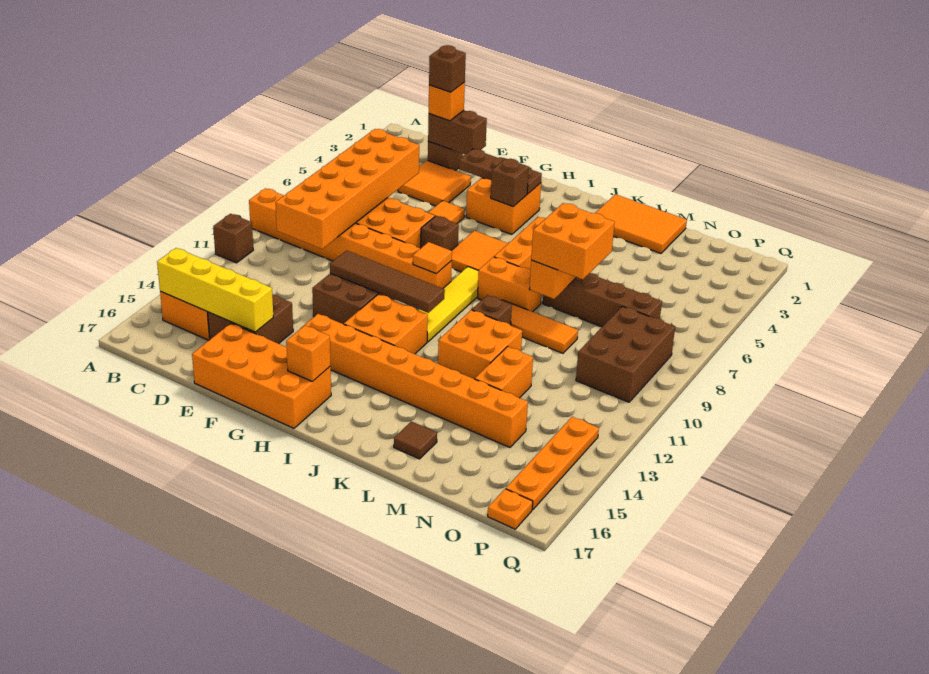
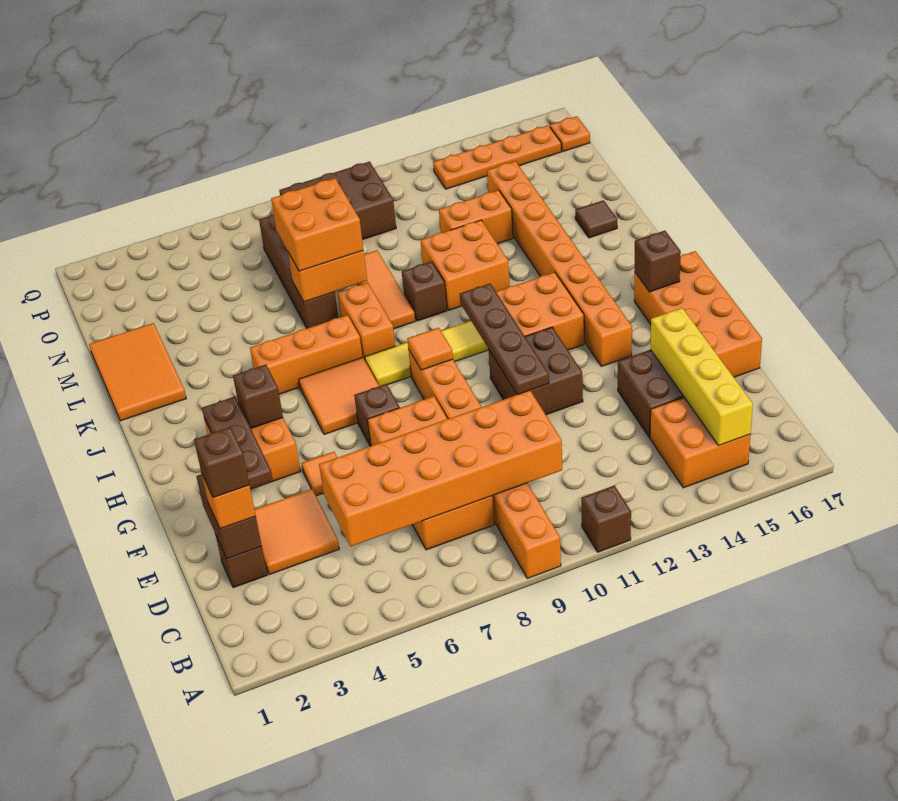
brown 1x4 tile [330,250,445,313] -> brown 1x4 plate [460,284,549,394]
orange 1x1 brick [286,325,330,382] -> brown 1x1 brick [635,231,681,292]

